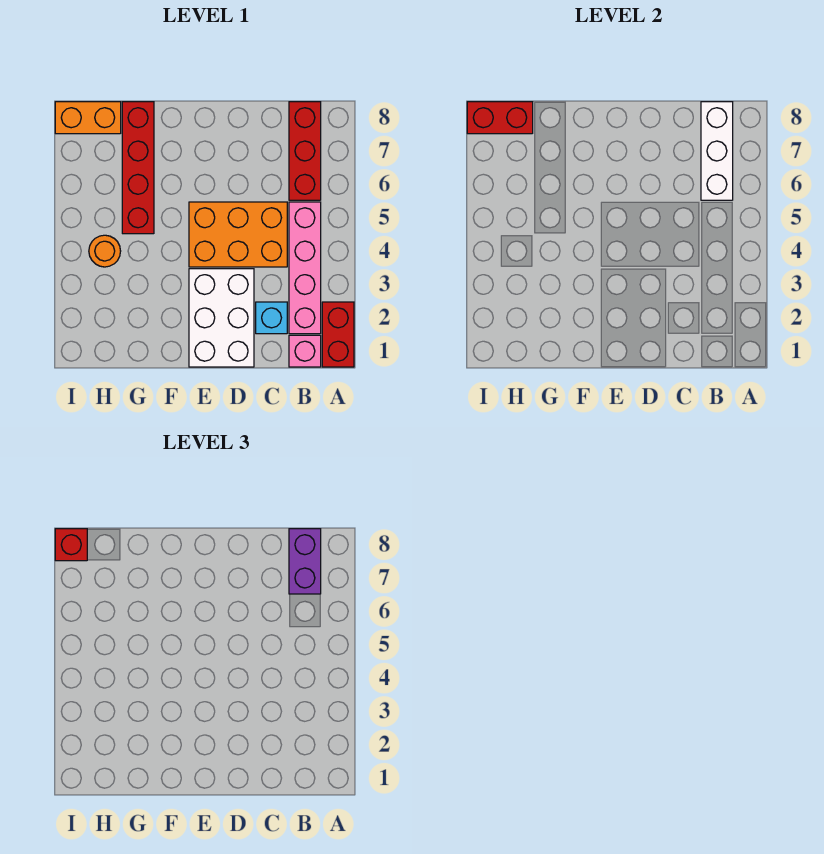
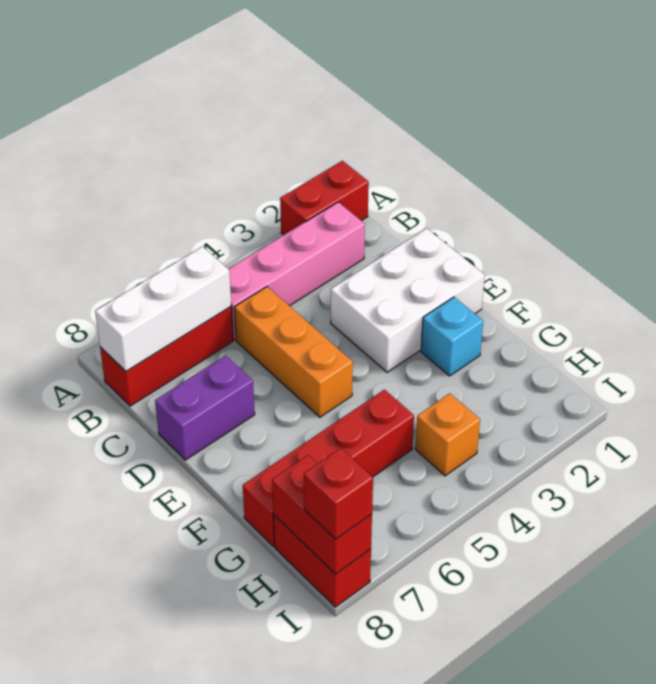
pink 1x1 brick [289,335,321,367] -> none
purple 1x2 brick [289,529,321,594] -> purple 1x2 brick moved to [155,355,255,460]
cyan 1x1 brick [256,302,287,334] -> cyan 1x1 brick moved to [421,297,483,376]
orange 2x3 brick [189,202,287,267] -> orange 1x3 brick [234,287,353,417]
orange 1x1 round brick [89,235,121,267] -> orange 1x1 brick [415,393,480,476]
orange 1x2 brick [55,102,121,134] -> red 1x2 brick [273,515,371,607]

